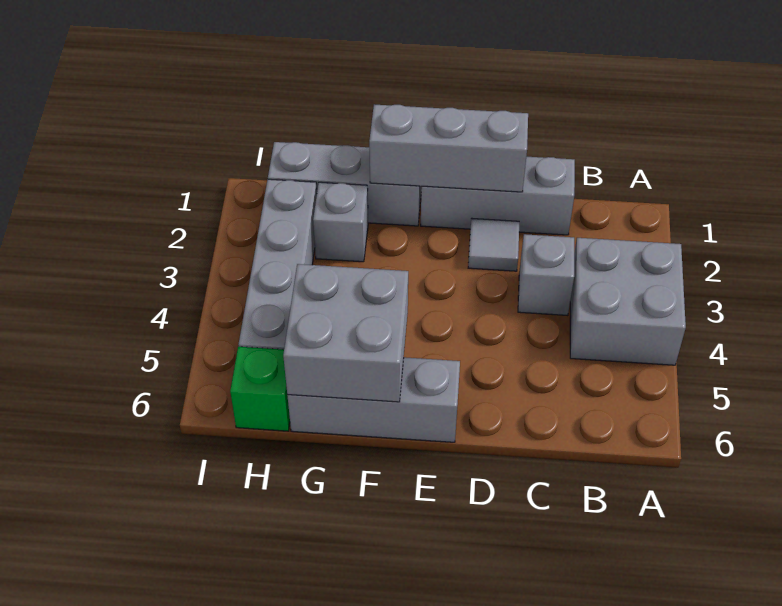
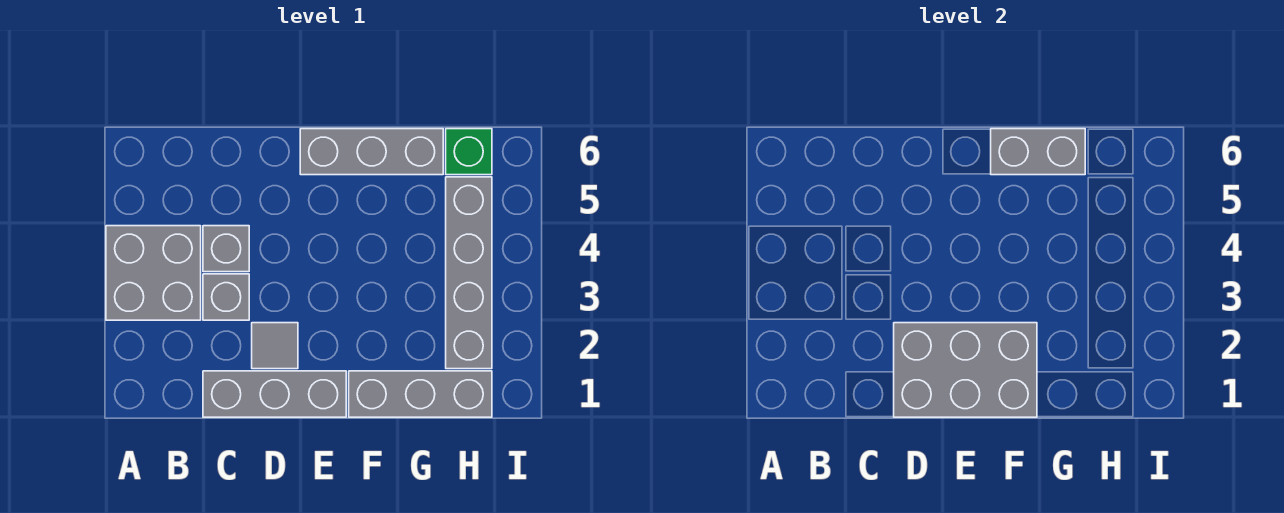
grey 1x3 brick [369,104,528,192] -> grey 2x3 brick [894,323,1037,417]
grey 2x2 brick [283,264,408,402] -> grey 1x2 brick [991,129,1085,175]
grey 1x1 brick [313,182,368,262] -> grey 1x1 brick moved to [203,226,249,272]

